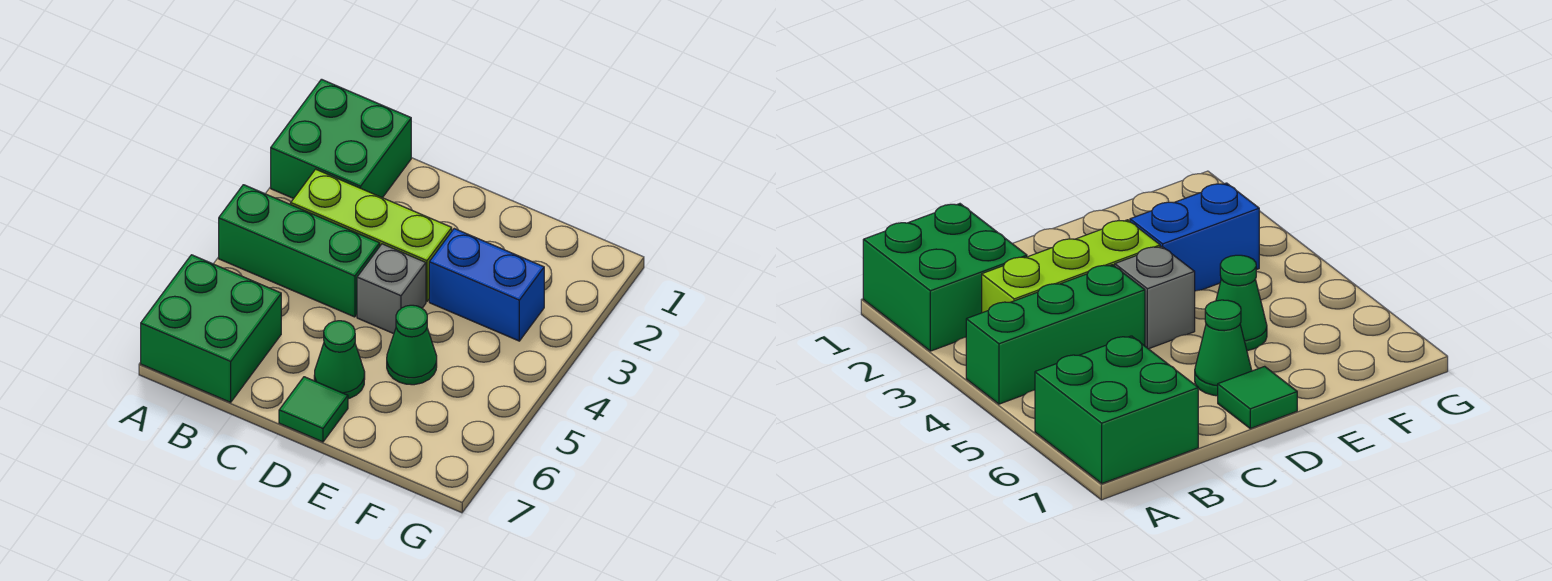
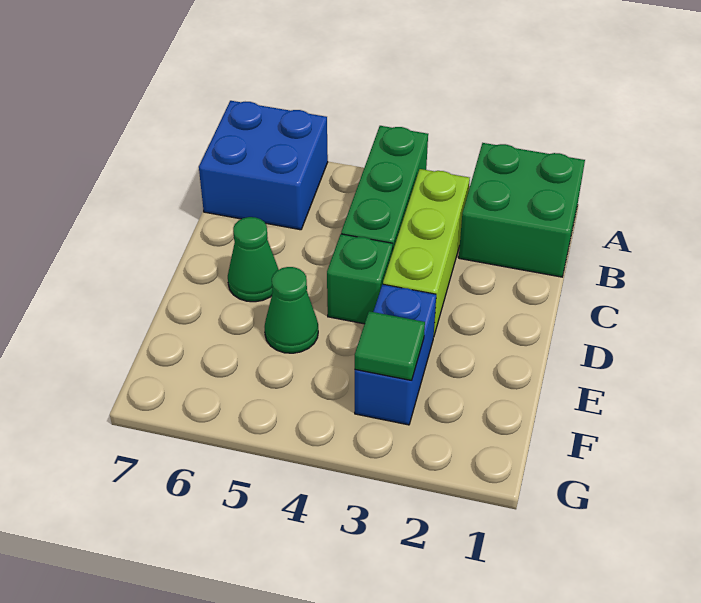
green 2x2 brick [141,255,281,402] -> blue 2x2 brick [199,101,328,230]
grey 1x1 brick [357,244,426,334] -> green 1x1 brick [327,234,393,324]
green 1x1 tile [279,377,348,442] -> green 1x1 tile moved to [355,311,425,381]

